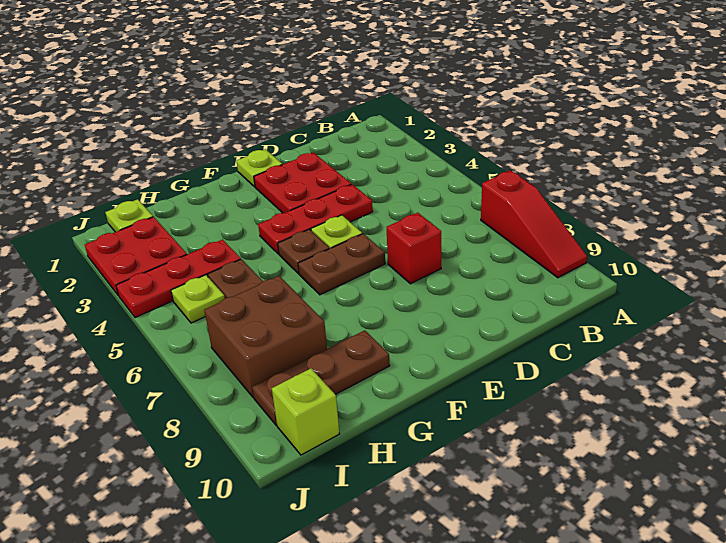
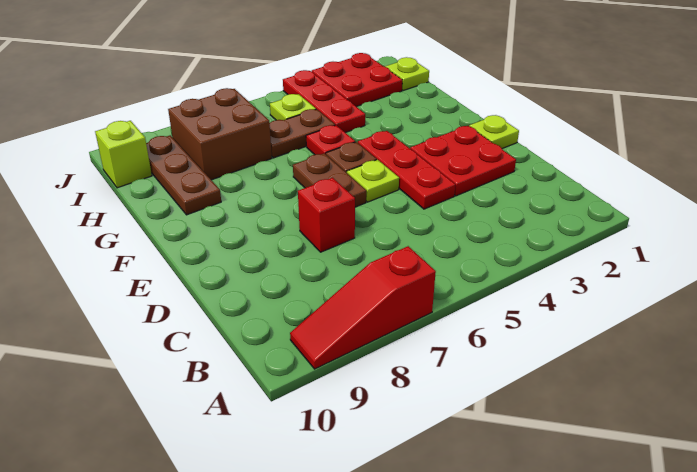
none -> red 1x1 plate [306,125,355,155]

